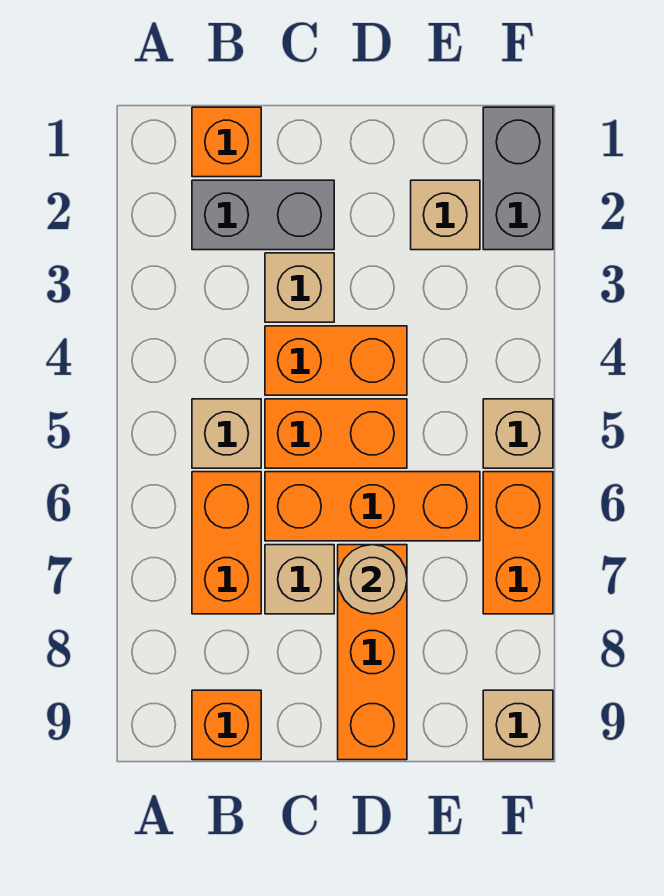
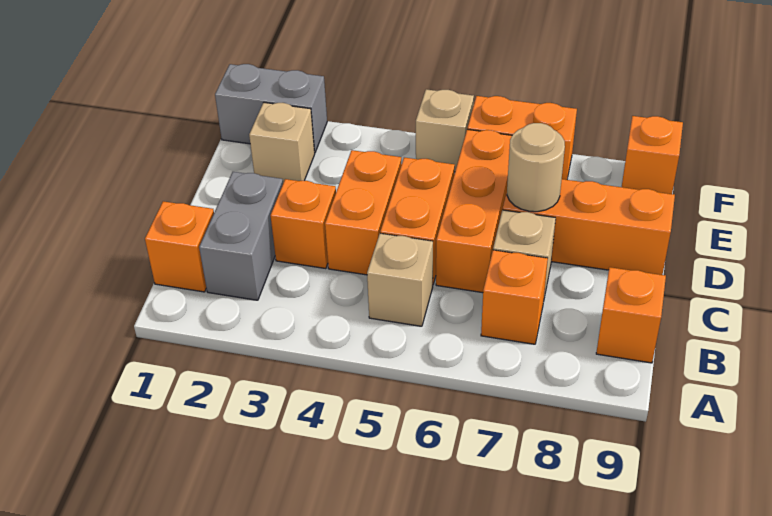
orange 1x2 brick [192,472,261,614] -> orange 1x1 brick [481,250,548,344]
tan 1x1 brick [265,253,334,322] -> orange 1x1 brick [271,179,336,269]
tan 1x1 brick [483,690,553,760] -> orange 1x1 brick [622,116,683,194]

